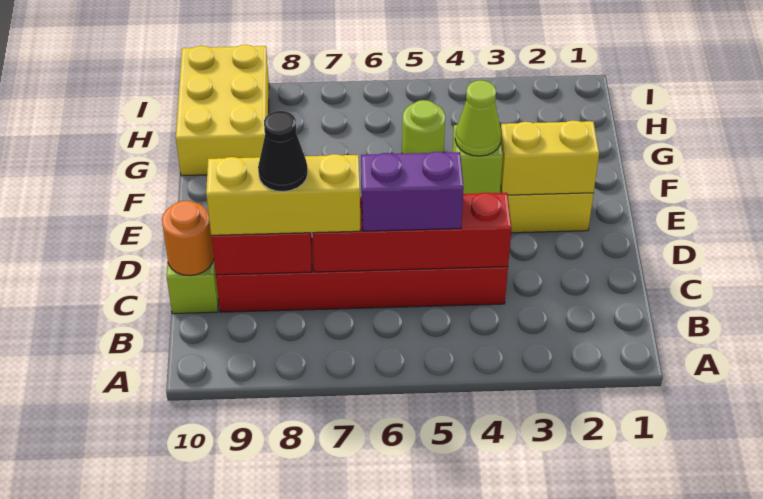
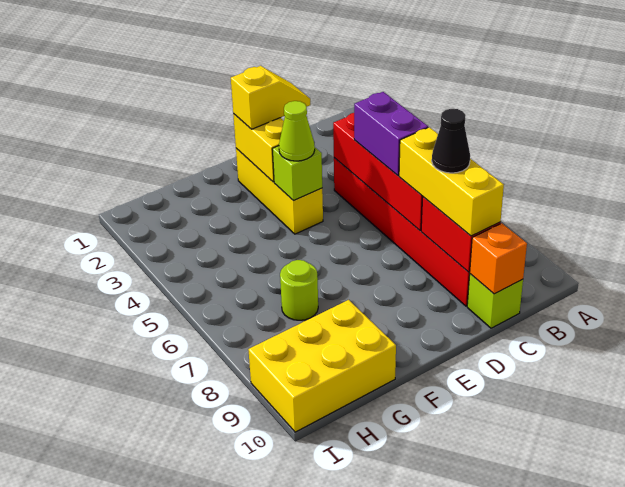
orange 1x1 round brick [162,201,214,276] -> orange 1x1 brick [470,223,527,294]
none -> yellow 1x2 slope [231,66,310,129]
lime 1x1 round brick [402,100,445,154] -> lime 1x1 round brick moved to [280,260,318,320]

